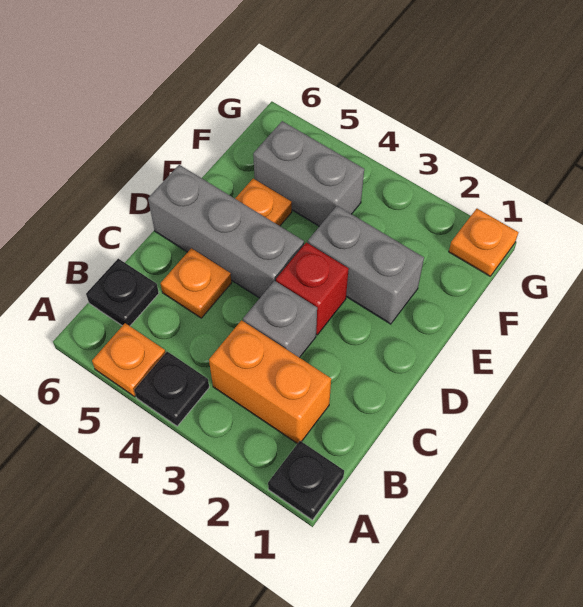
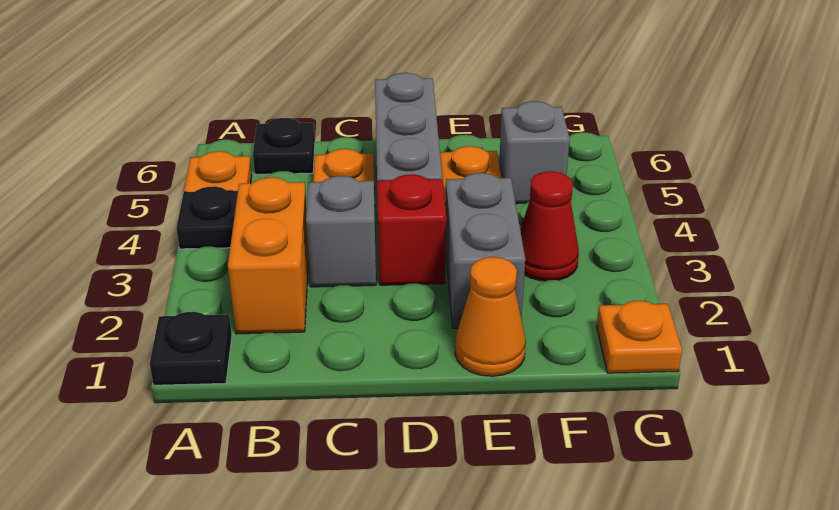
none -> orange 1x1 cone [455,257,526,376]
none -> red 1x1 cone [520,171,579,281]
grey 1x2 brick [253,121,364,226] -> grey 1x1 brick [499,101,570,204]

